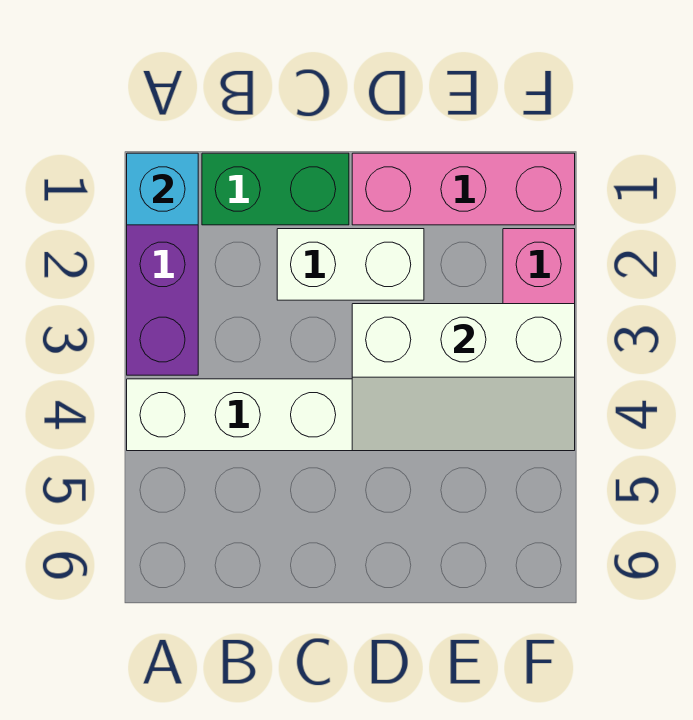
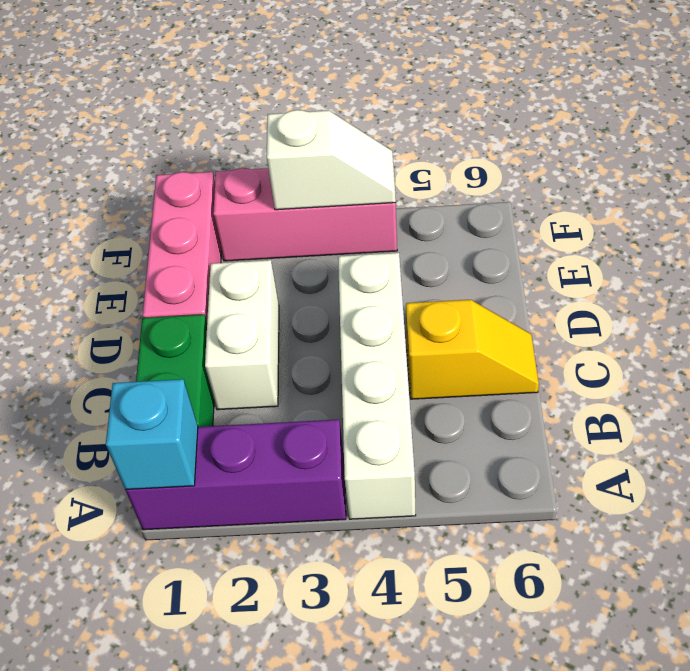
none -> yellow 1x2 slope [406,300,539,399]
white 2x3 slope [352,304,575,451] -> white 1x2 slope [267,110,396,210]

